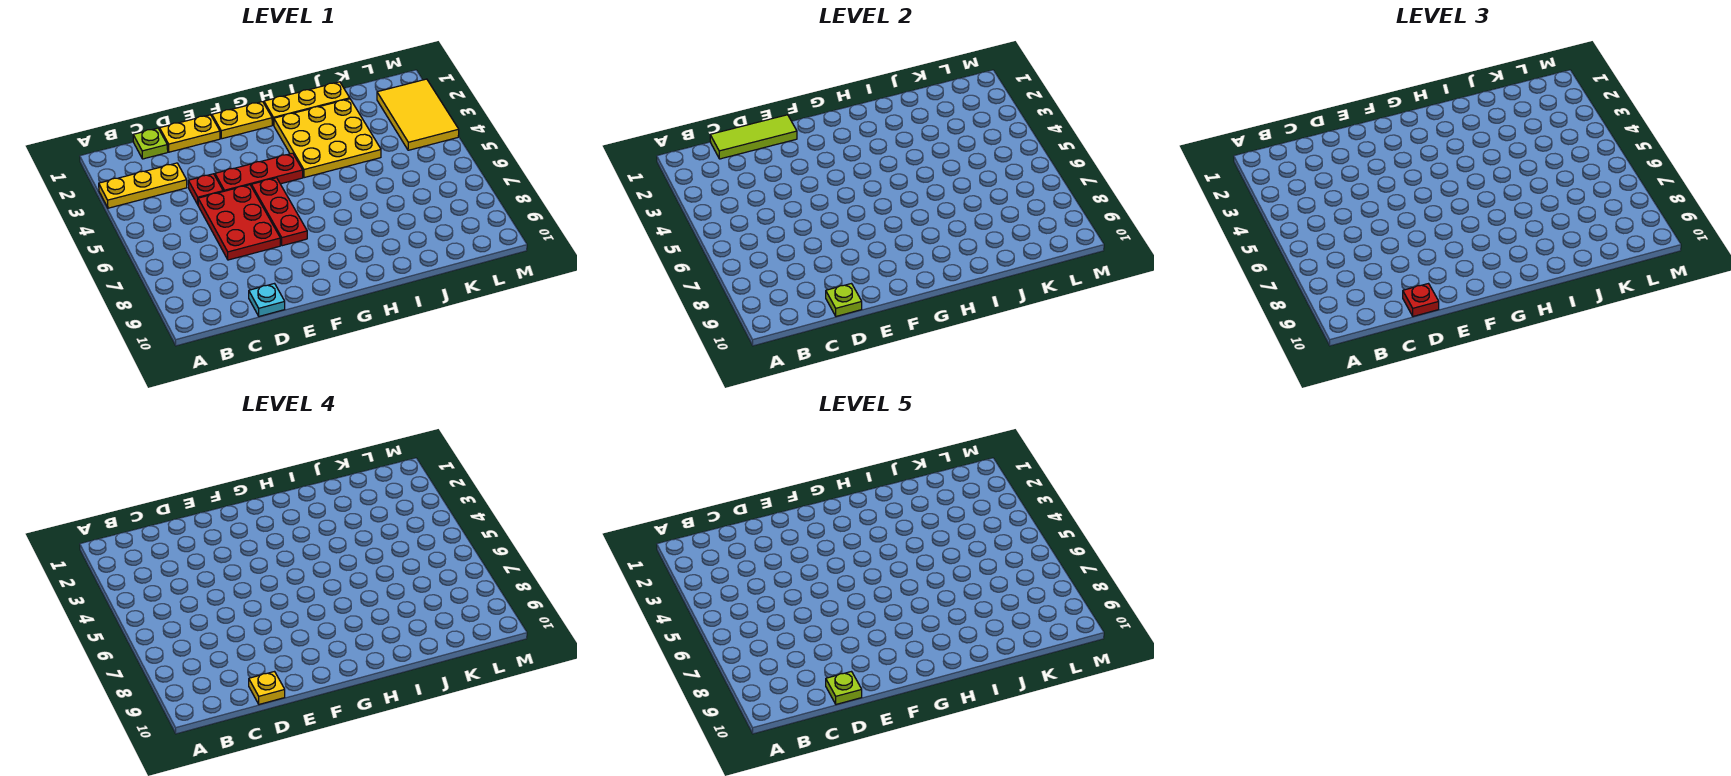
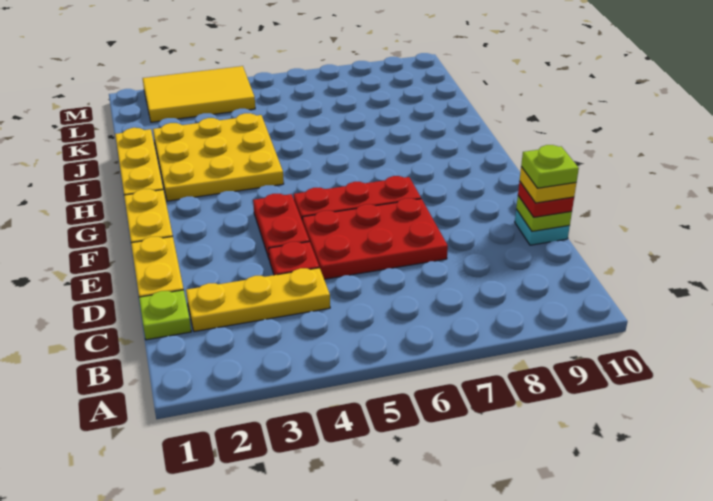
yellow 1x3 plate [99,163,187,208] -> yellow 1x3 plate turned to [186,268,330,332]
lime 1x3 tile [710,115,797,159] -> none
red 1x3 plate [215,153,303,192] -> red 1x2 plate [253,194,309,258]

